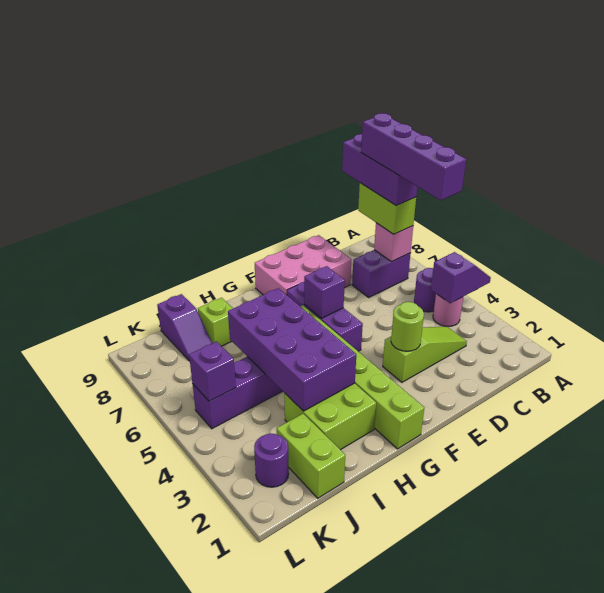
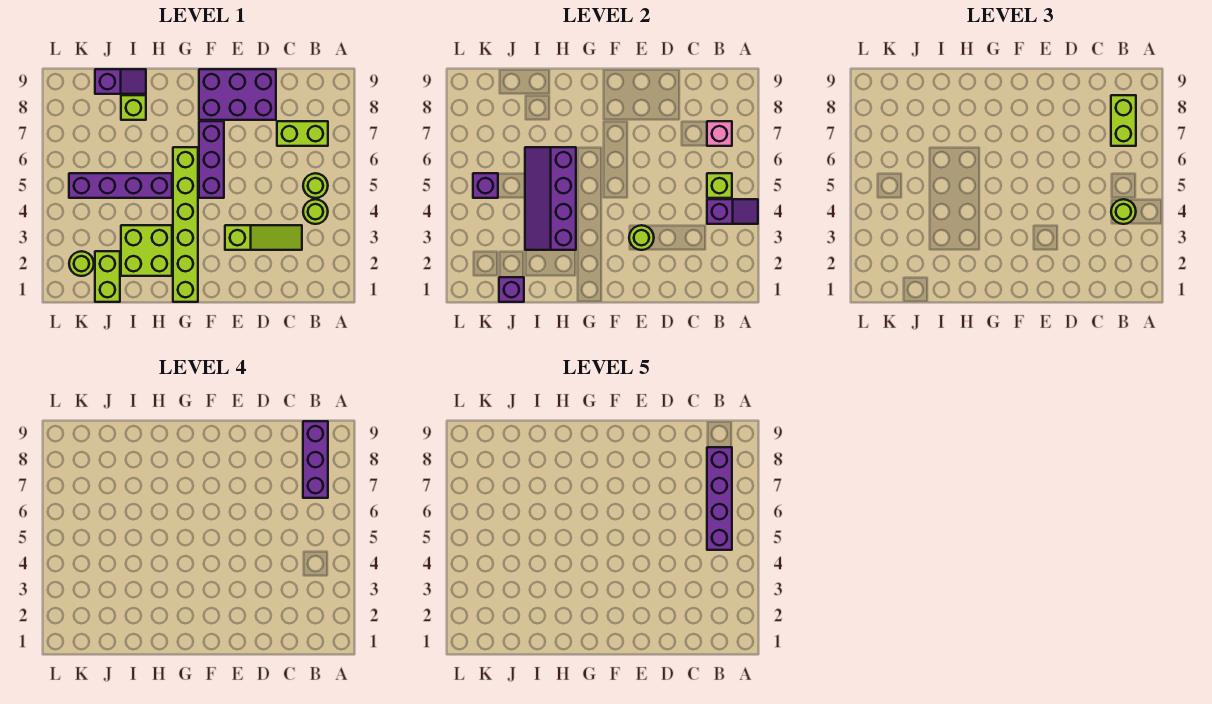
pink 1x1 round brick [433,294,463,327] -> lime 1x1 round brick [303,199,328,224]
none -> lime 1x1 round brick [1111,199,1136,224]
purple 1x1 round brick [414,268,436,312] -> lime 1x1 round brick [303,173,328,198]
none -> lime 1x1 brick [707,173,732,198]
purple 1x2 brick [352,250,411,297] -> lime 1x2 brick [277,121,328,146]
pink 2x3 brick [255,235,351,295] -> purple 2x3 brick [199,69,276,120]
purple 1x1 brick [304,266,345,318] -> purple 1x1 brick moved to [499,277,524,302]
purple 2x4 brick [228,288,356,411] -> purple 2x4 slope [525,147,576,250]
purple 1x2 slope [157,294,212,361] -> purple 1x2 slope turned to [95,69,146,94]
purple 1x1 round brick [254,434,289,487] -> lime 1x1 round brick [69,251,94,276]

